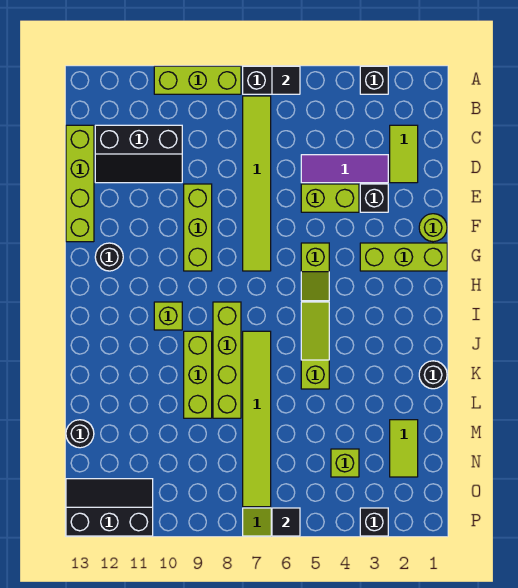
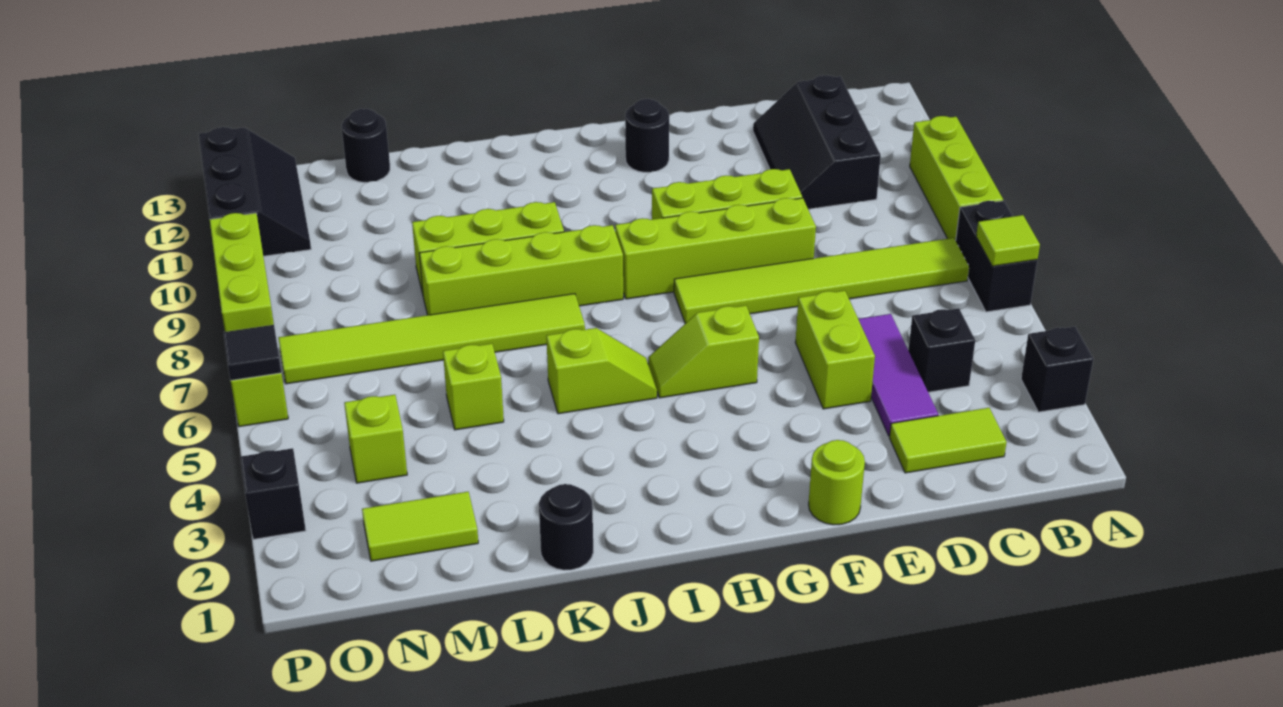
black 1x1 tile [272,66,300,94] -> lime 1x1 tile [976,215,1040,266]
lime 1x4 brick [66,125,94,242] -> lime 1x4 brick moved to [615,198,816,299]
black 1x1 brick [360,184,388,212] -> black 1x1 brick moved to [908,308,975,392]
lime 1x3 brick [360,243,447,271] -> lime 1x3 brick moved to [210,213,274,332]
lime 1x3 slope [301,302,329,389] -> lime 1x2 slope [546,328,657,414]
lime 1x1 brick [154,302,182,330] -> lime 1x1 brick moved to [443,344,504,430]

